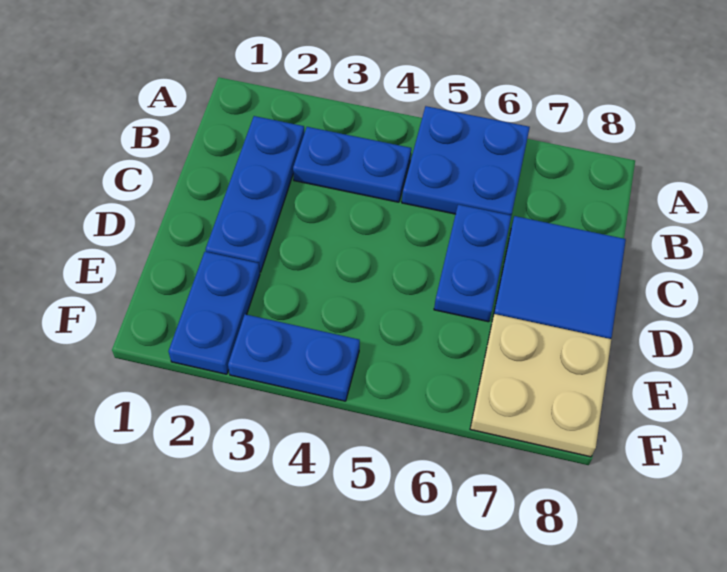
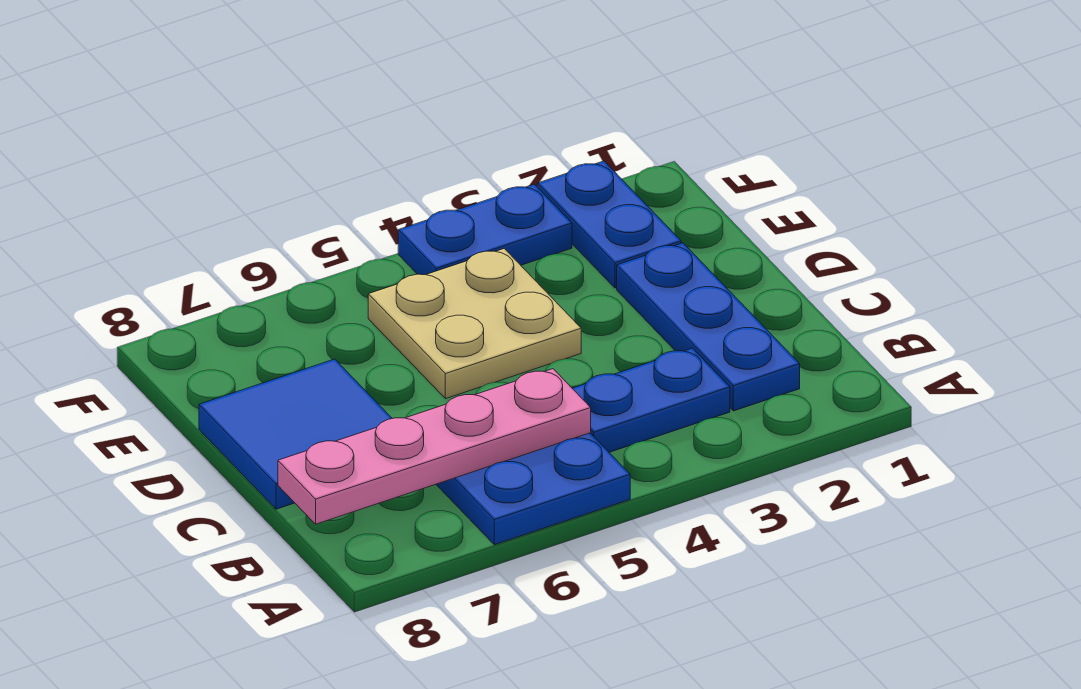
none -> pink 1x4 plate [278,369,591,524]
blue 1x2 plate [434,204,511,322] -> none
tan 2x2 plate [470,314,611,457] -> tan 2x2 plate moved to [368,249,581,399]

